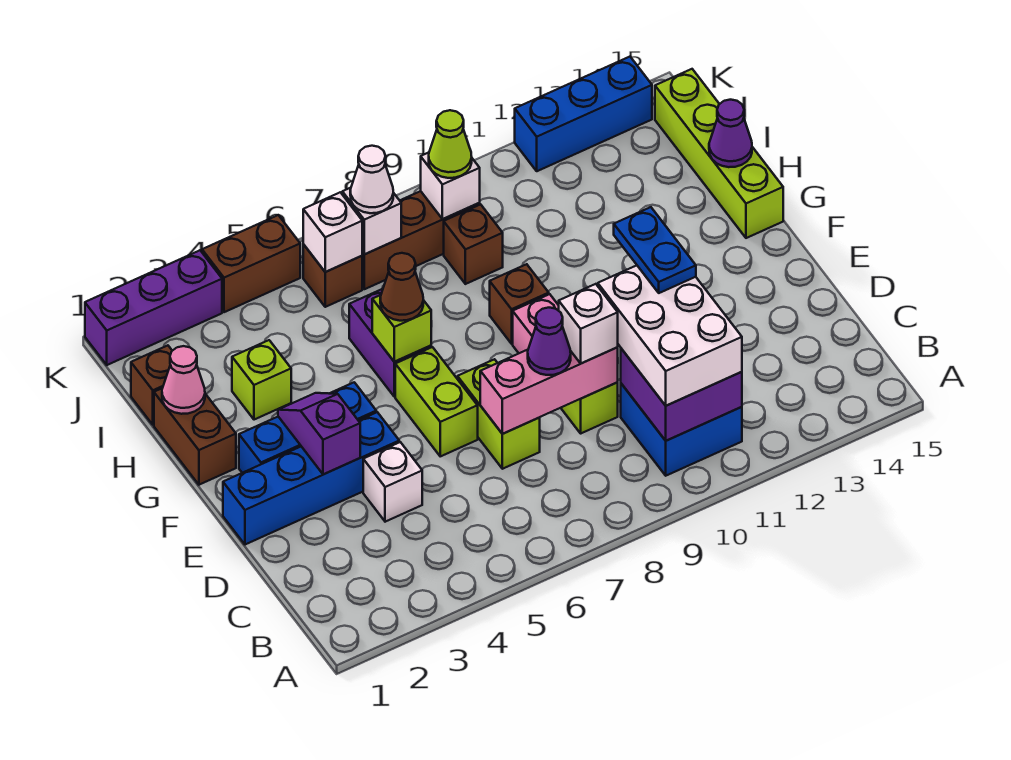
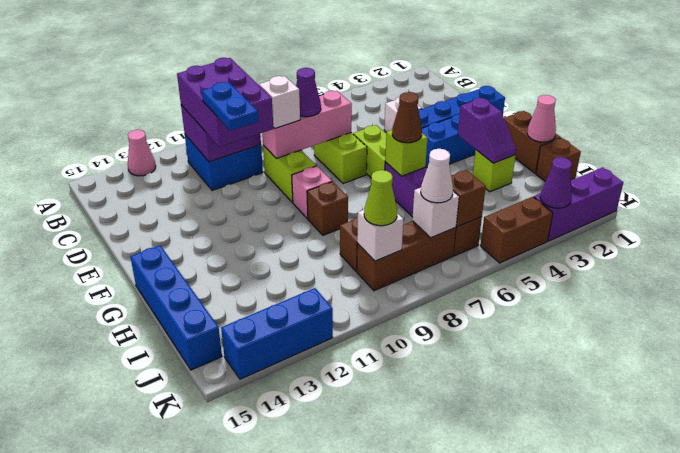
none -> pink 1x1 cone [128,130,156,176]
white 2x3 brick [598,265,742,406] -> purple 2x3 brick [177,58,273,147]
purple 1x2 slope [278,393,360,474] -> purple 1x2 slope moved to [458,98,516,163]
lime 1x4 brick [655,69,783,238] -> blue 1x4 brick [130,245,222,370]
purple 1x1 cone [709,100,752,167] -> purple 1x1 cone moved to [540,157,572,208]
white 1x1 brick [303,192,362,272] -> brown 1x1 brick [451,170,486,227]

